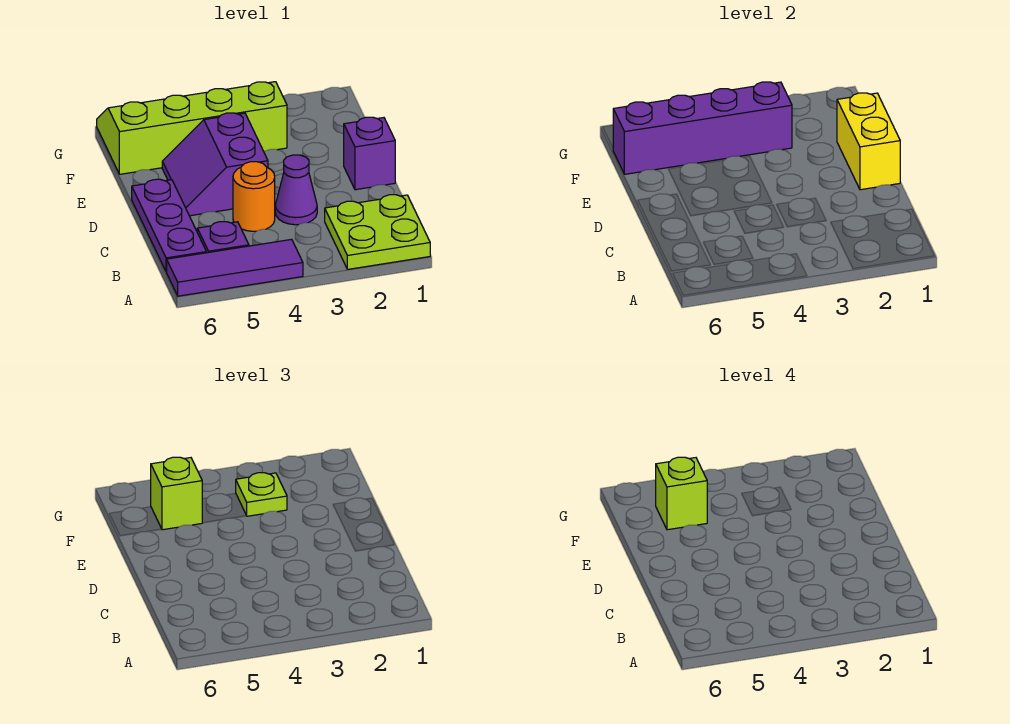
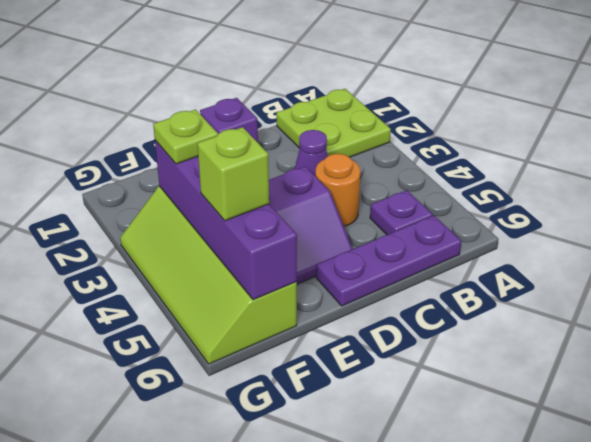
purple 1x3 tile [167,239,303,296] -> none
yellow 1x2 brick [837,93,900,190] -> none
lime 1x1 brick [656,457,707,530] -> none

